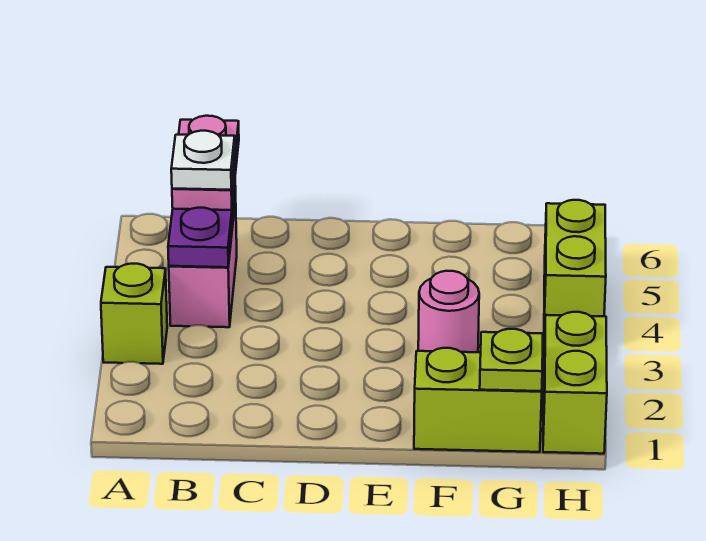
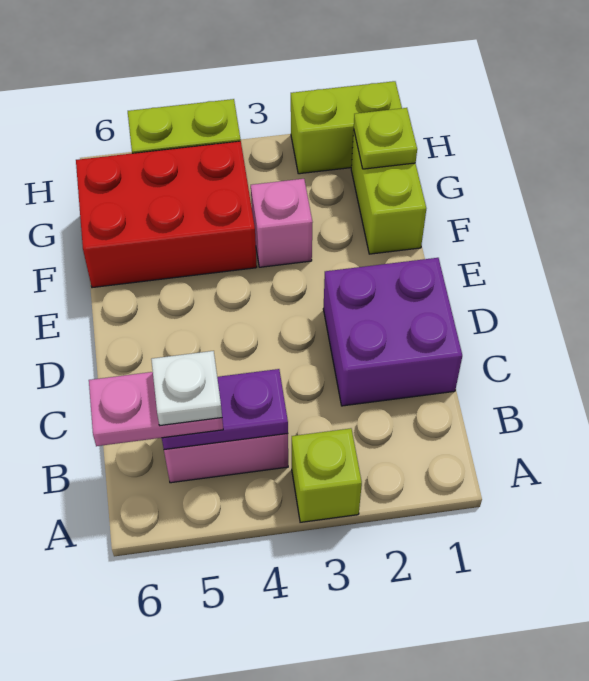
none -> purple 2x2 brick [323,258,462,406]
pink 1x1 round brick [418,271,479,352] -> pink 1x1 brick [251,179,313,267]
none -> red 2x3 brick [76,141,257,288]

